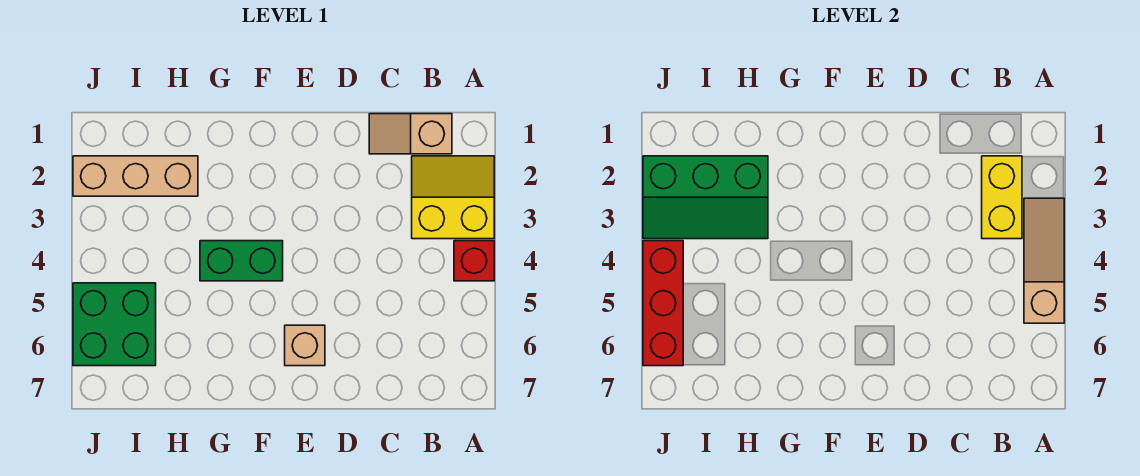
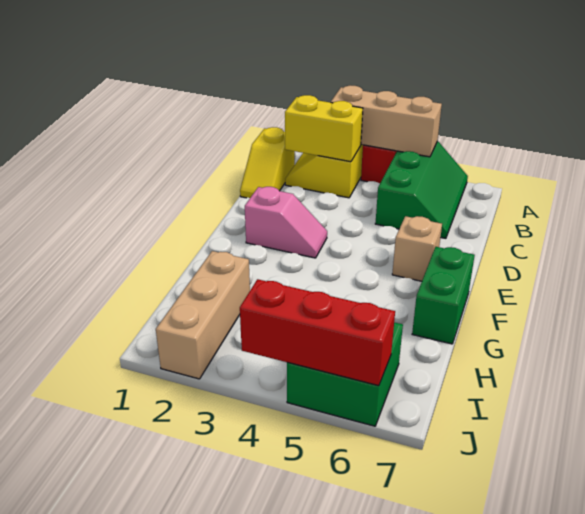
tan 1x3 slope [1024,198,1064,323] -> tan 1x3 brick [331,85,442,157]
tan 1x2 slope [369,114,452,154] -> yellow 1x2 slope [240,127,295,198]
none -> pink 1x2 slope [245,187,327,258]
green 1x2 brick [200,241,283,281] -> green 1x2 brick moved to [412,247,475,344]
green 2x3 slope [643,156,768,239] -> green 2x3 slope moved to [375,141,468,238]

